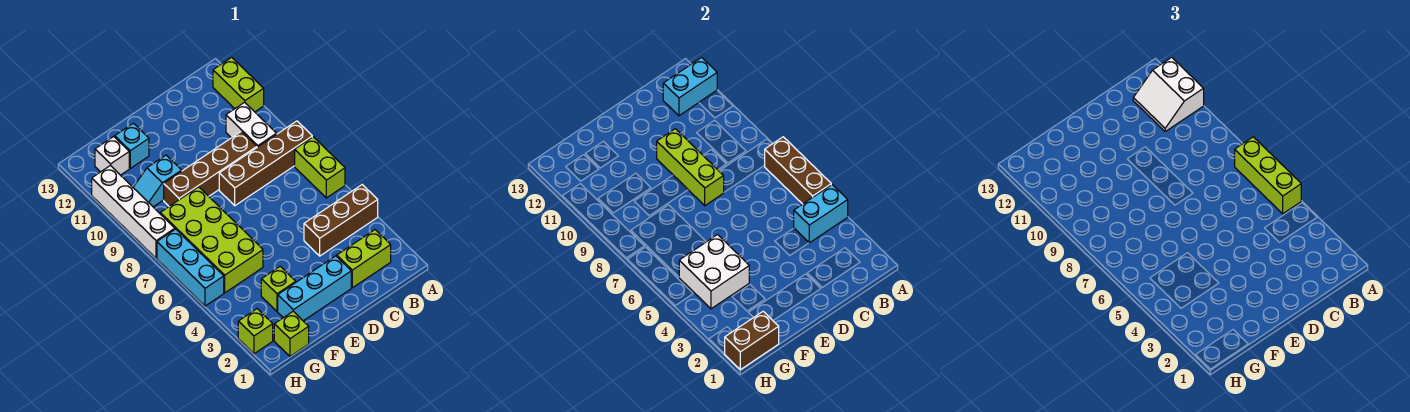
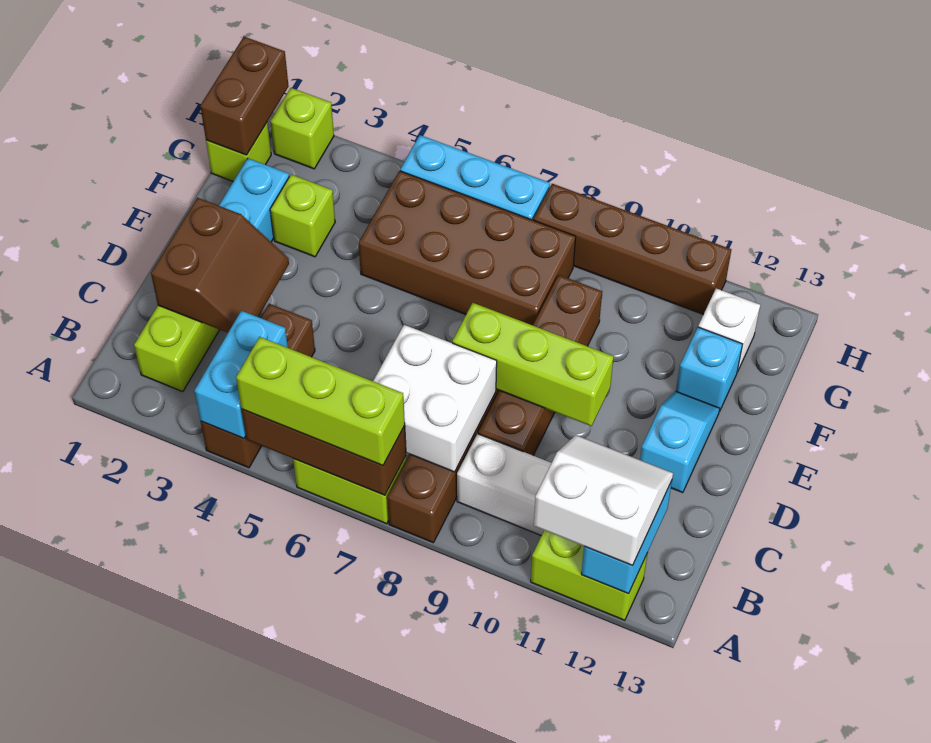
none -> brown 2x2 slope [151,198,289,333]
white 2x2 brick [679,235,749,309] -> white 2x2 brick moved to [373,325,497,472]
lime 2x4 brick [160,187,263,293] -> brown 2x4 brick [359,171,576,325]
cyan 1x2 slope [133,155,182,207] -> cyan 1x2 slope moved to [640,391,720,493]
white 1x4 brick [92,165,175,258] -> brown 1x4 brick [534,184,731,314]

